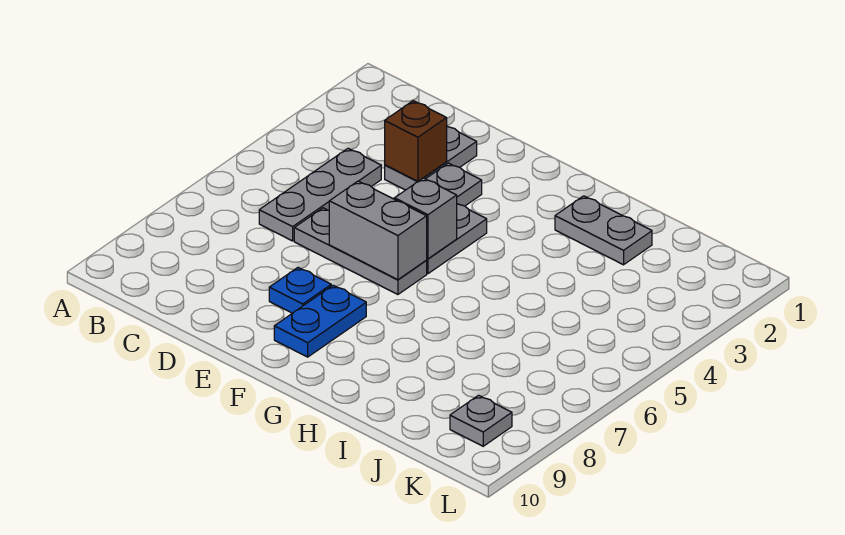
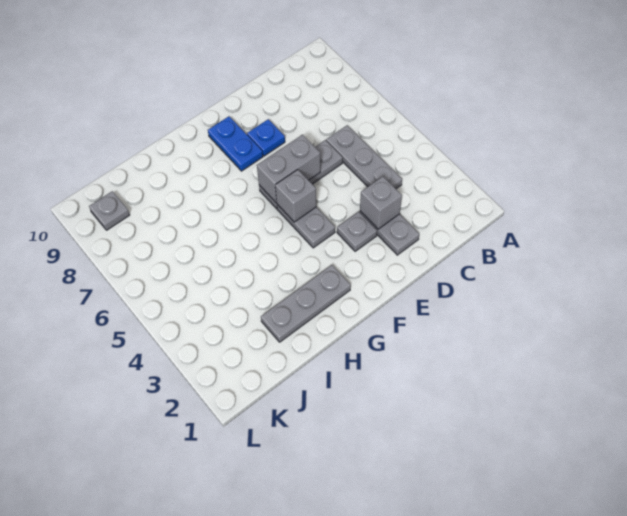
brown 1x1 brick [385,101,447,182] -> grey 1x1 brick [360,176,402,229]
grey 1x2 plate [555,196,652,265] -> grey 1x3 plate [261,265,351,342]

